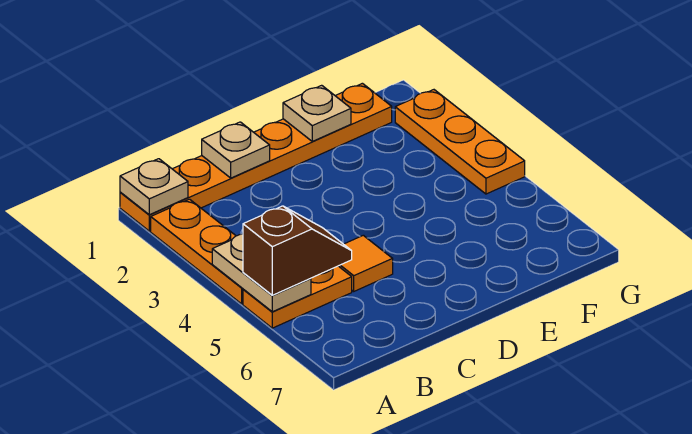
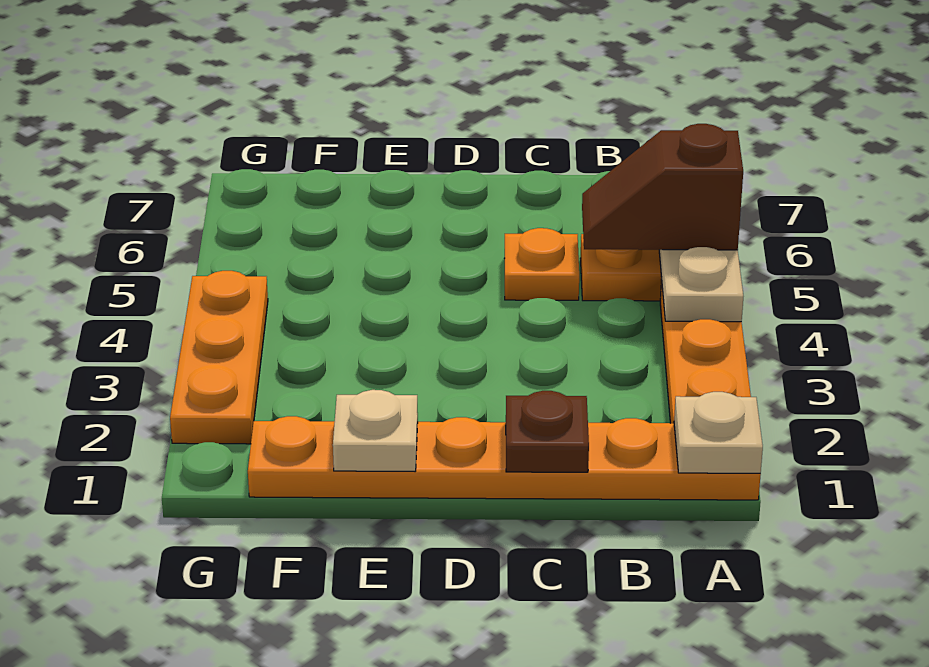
tan 1x1 plate [202,122,270,178] -> brown 1x1 plate [506,391,589,472]
orange 1x1 tile [339,235,393,291] -> orange 1x1 plate [504,228,579,300]

